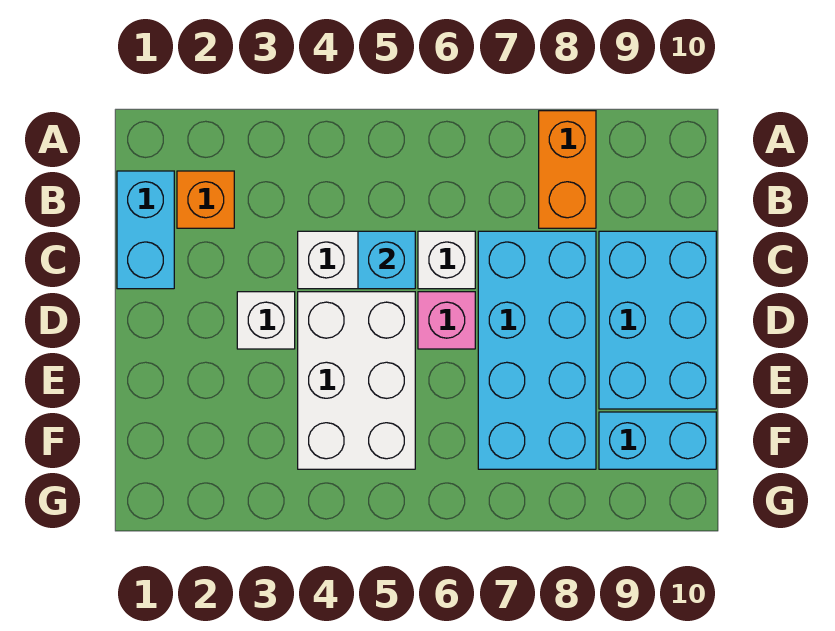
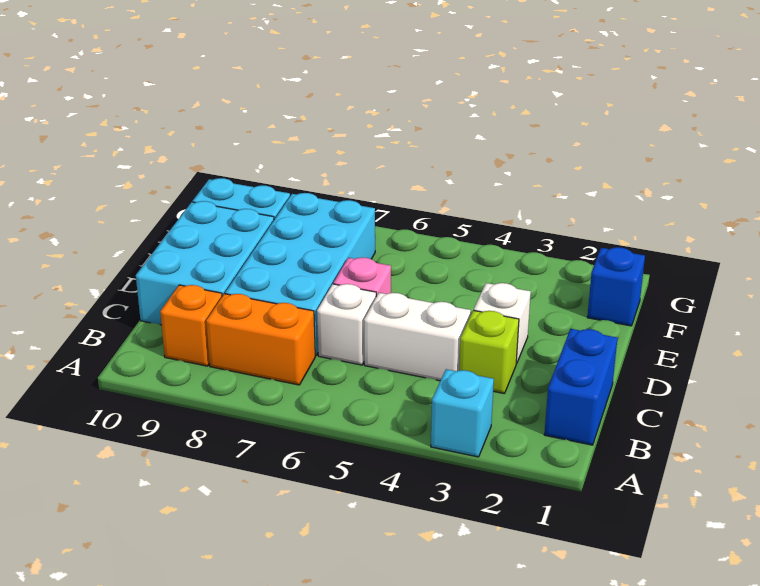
orange 1x2 brick [539,111,596,228] -> orange 1x2 brick turned to [206,294,315,385]
cyan 1x2 brick [117,171,174,289] -> blue 1x2 brick [544,329,617,445]
orange 1x1 brick [177,171,234,228] -> orange 1x1 brick moved to [160,285,222,366]
none -> lime 1x1 brick [459,310,519,393]
cyan 1x1 brick [358,231,415,289] -> cyan 1x1 brick moved to [431,369,494,457]
white 2x3 brick [298,292,415,469] -> none
none -> blue 1x1 brick [587,247,645,326]

